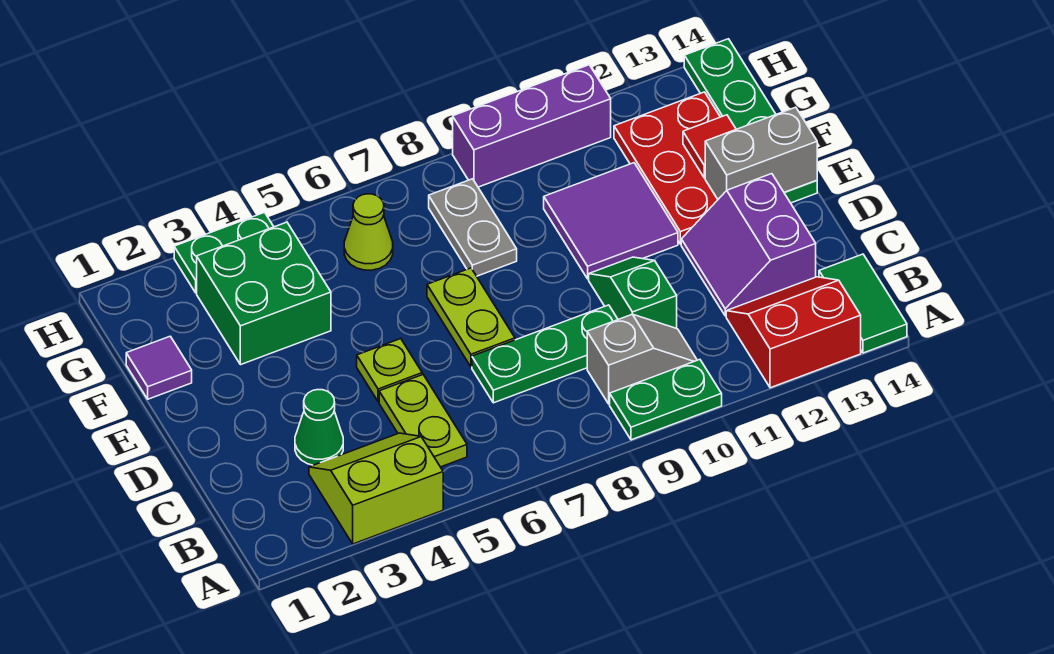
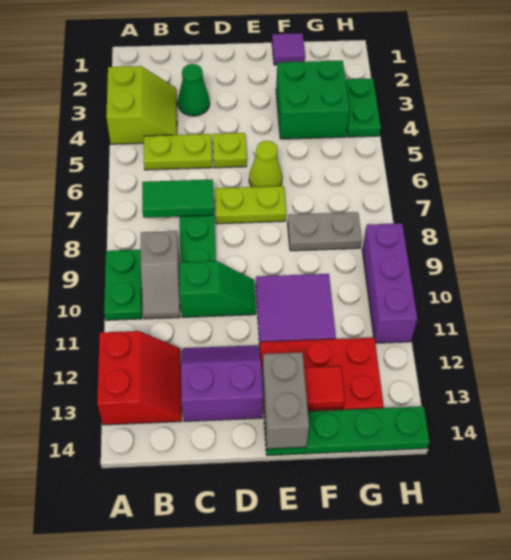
green 1x2 tile [819,254,907,353] -> green 1x2 tile moved to [142,180,214,218]
lime 1x1 cone [344,194,393,270] -> lime 1x1 cone moved to [249,141,282,187]

